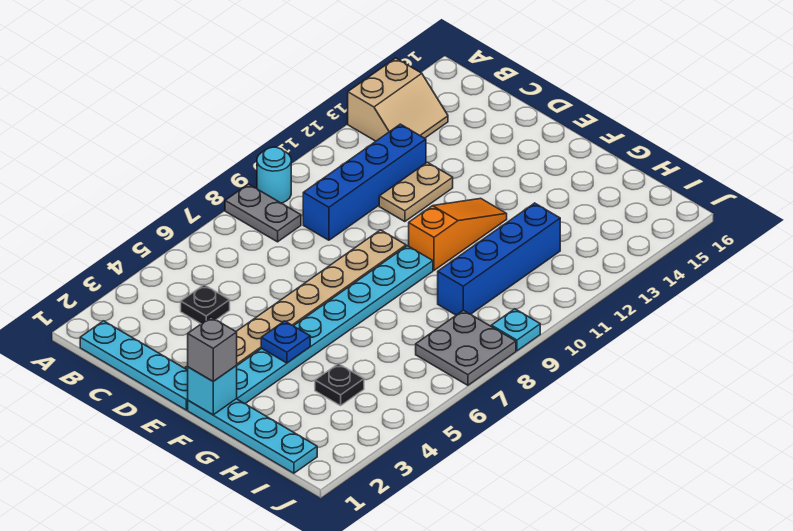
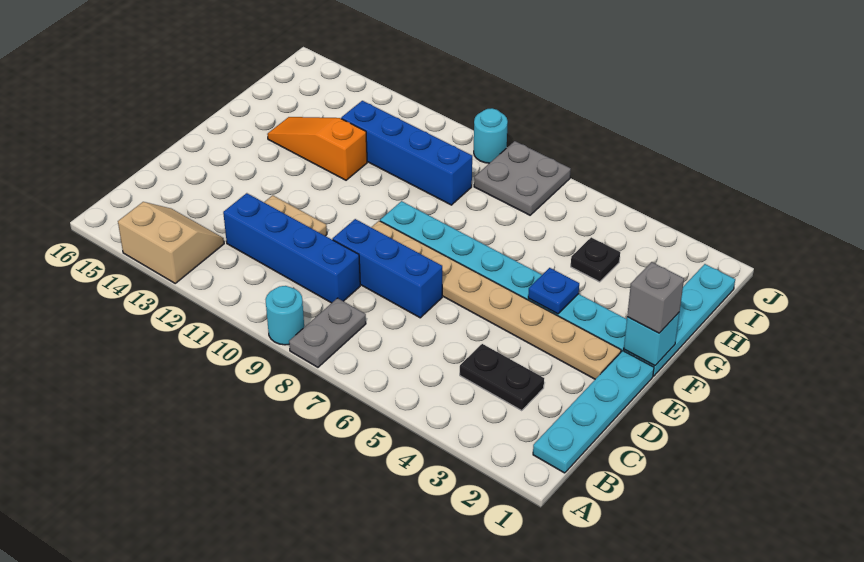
black 1x1 plate [181,285,230,324] -> black 1x2 plate [460,344,544,410]
none -> blue 1x3 brick [333,219,442,318]
orange 1x3 slope [409,198,507,270] -> orange 1x3 slope moved to [267,117,367,180]
cyan 1x1 plate [491,309,540,351] -> cyan 1x1 round brick [474,108,508,163]

